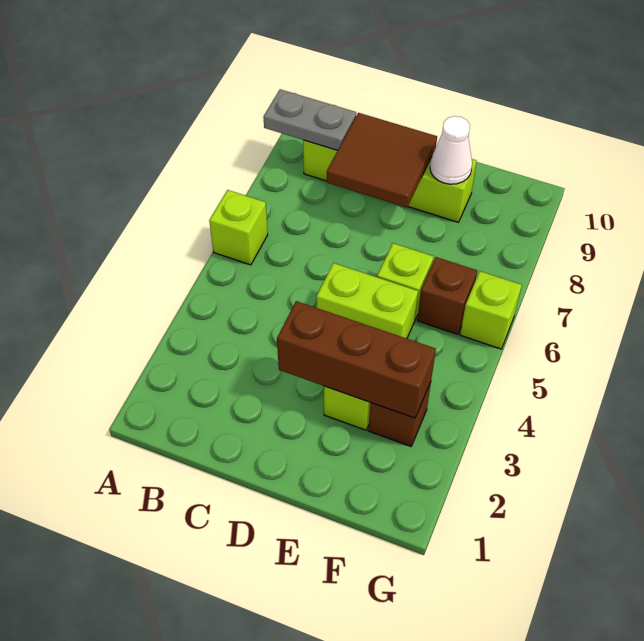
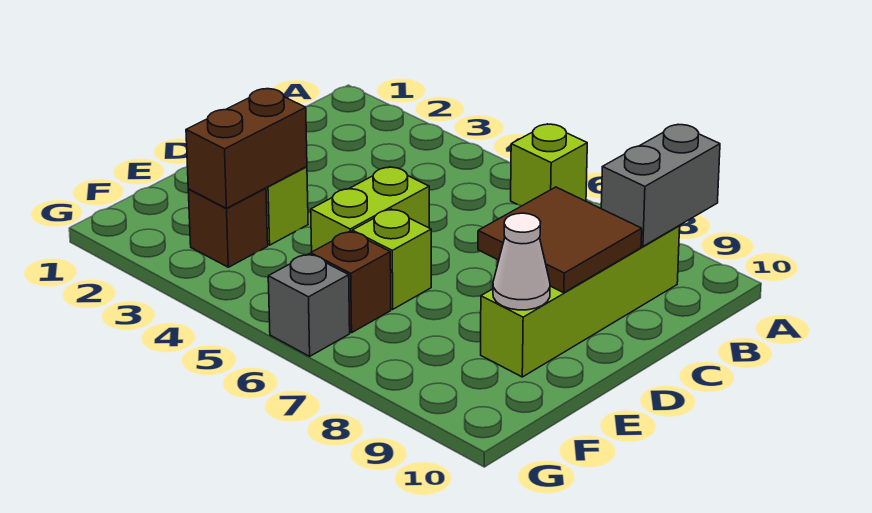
grey 1x2 plate [263,89,356,151] -> grey 1x2 brick [601,125,720,246]
brown 1x3 brick [277,301,436,418] -> brown 1x2 brick [186,89,307,208]
lime 1x1 brick [460,271,522,349] -> grey 1x1 brick [268,254,350,356]

